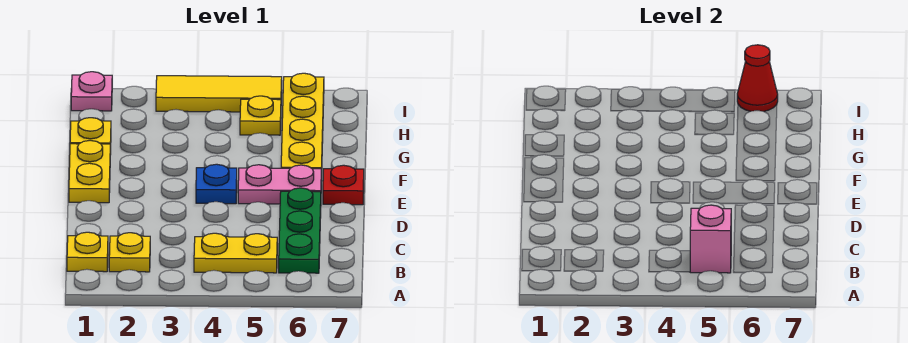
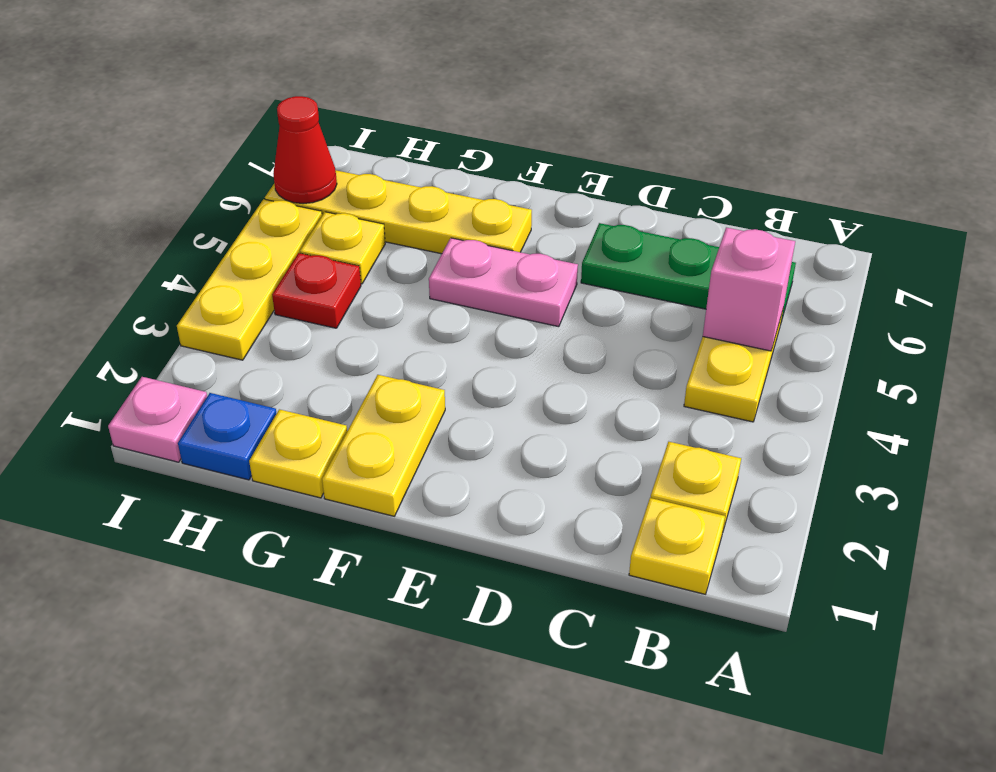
yellow 1x2 plate [69,140,110,203] -> yellow 1x2 plate turned to [322,375,445,516]
blue 1x1 plate [196,164,237,204] -> blue 1x1 plate moved to [178,393,277,480]
pink 1x2 plate [238,165,321,204] -> pink 1x2 plate turned to [429,238,578,327]
red 1x1 plate [323,165,364,205] -> red 1x1 plate moved to [272,253,361,328]
yellow 1x3 tile [156,76,282,112] -> yellow 1x3 plate [177,199,322,360]

